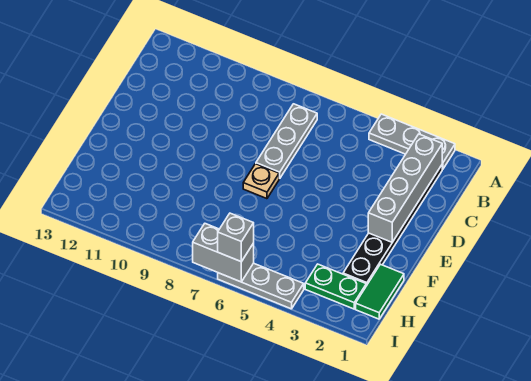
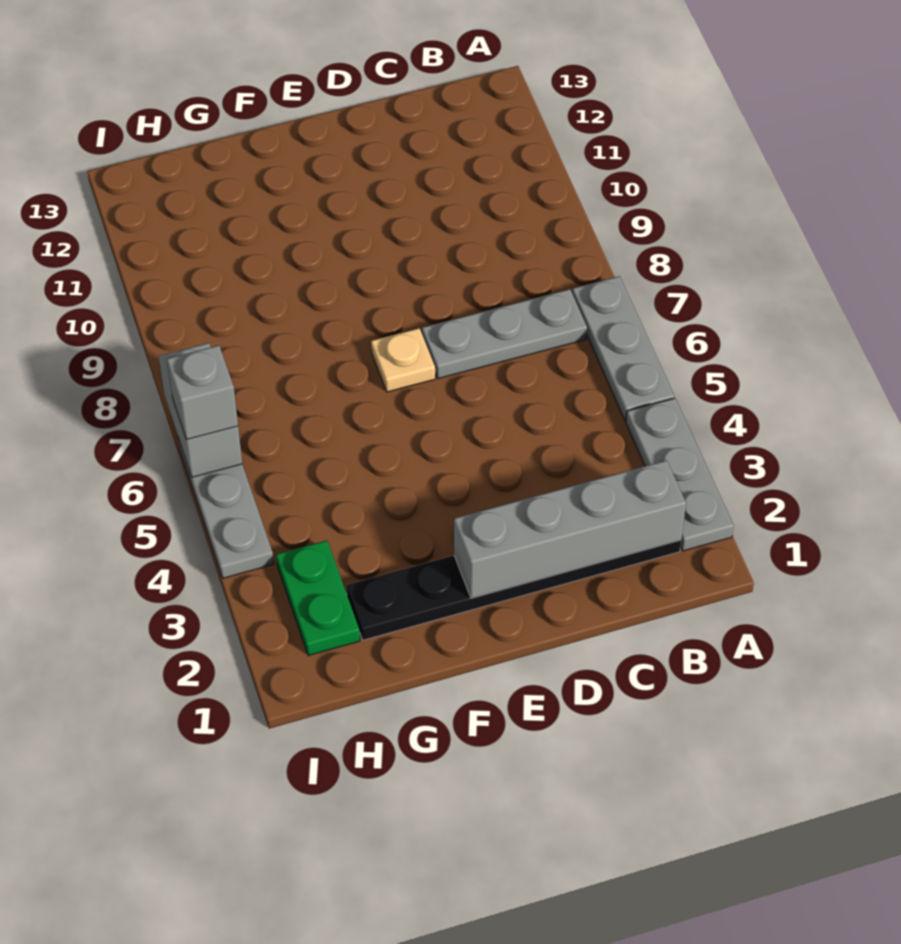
none -> grey 1x3 plate [572,276,674,421]
green 1x2 tile [356,264,404,319] -> none

